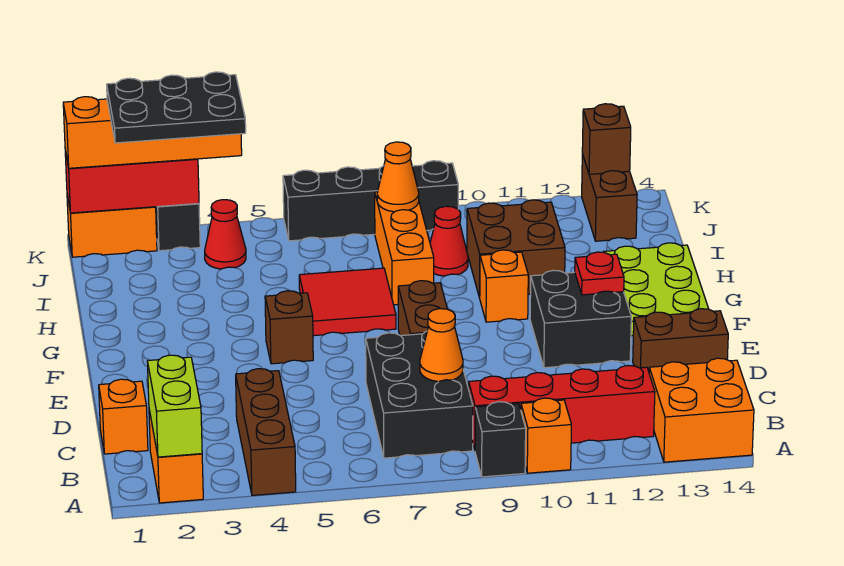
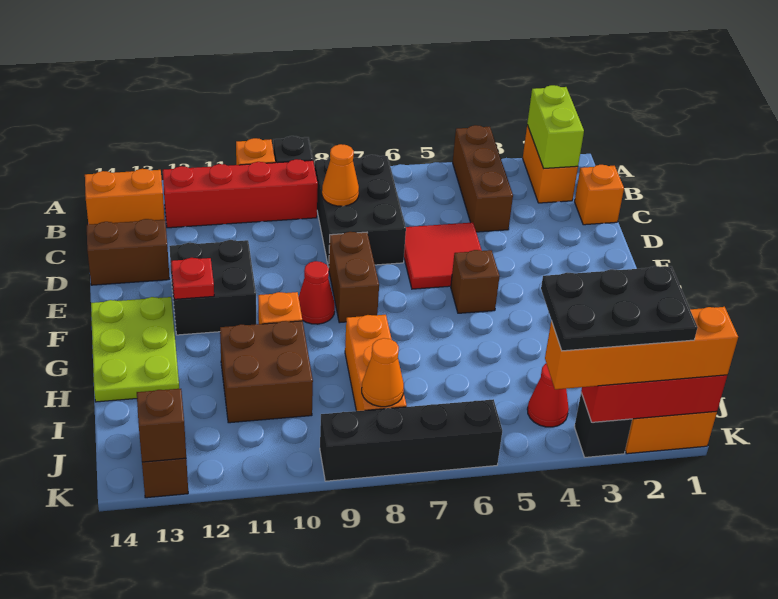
orange 2x2 brick [649,358,754,462] -> orange 1x2 brick [85,169,164,225]
red 2x2 tile [299,268,396,336] -> red 2x2 tile moved to [404,223,482,289]
red 1x1 cone [430,206,468,276] -> red 1x1 cone moved to [299,261,335,324]

